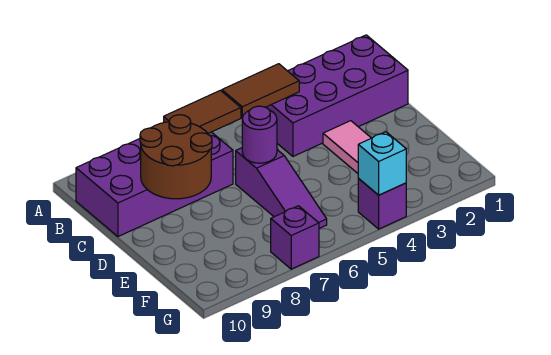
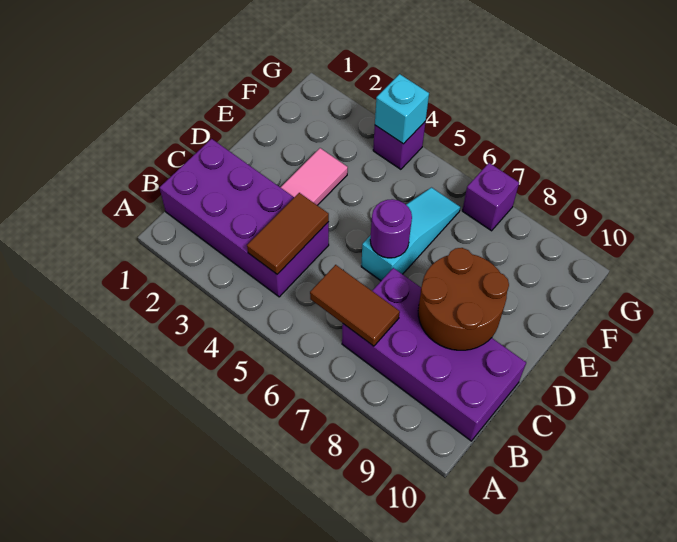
brown 1x2 tile [222,64,299,118] -> brown 1x2 tile turned to [247,193,329,274]
purple 1x3 slope [236,148,327,228] -> cyan 1x3 slope [361,188,460,281]

